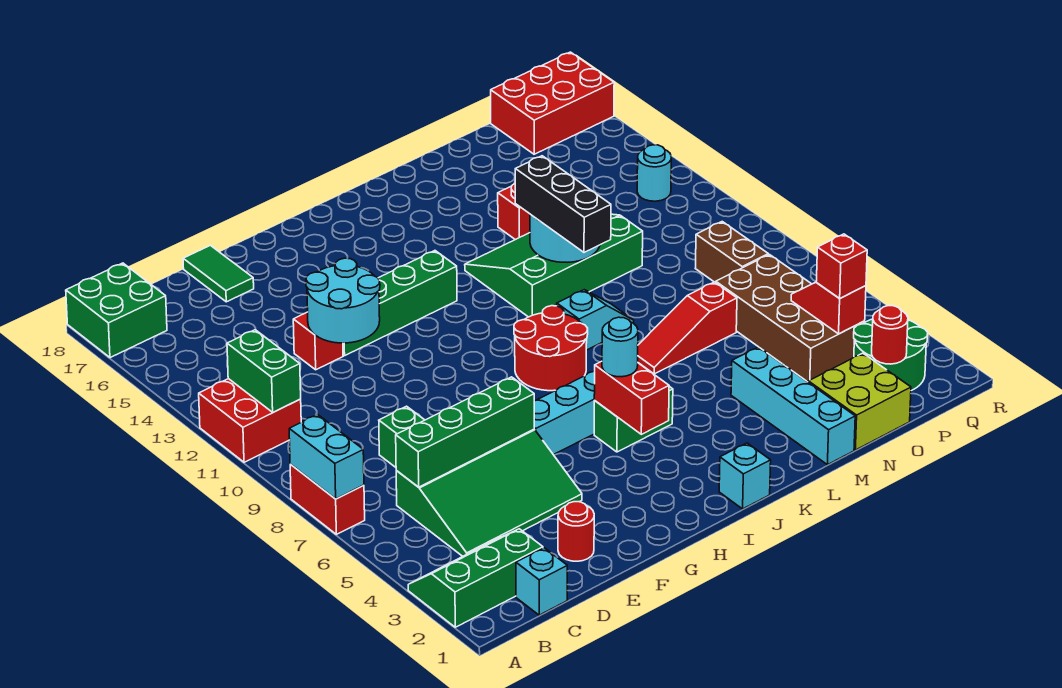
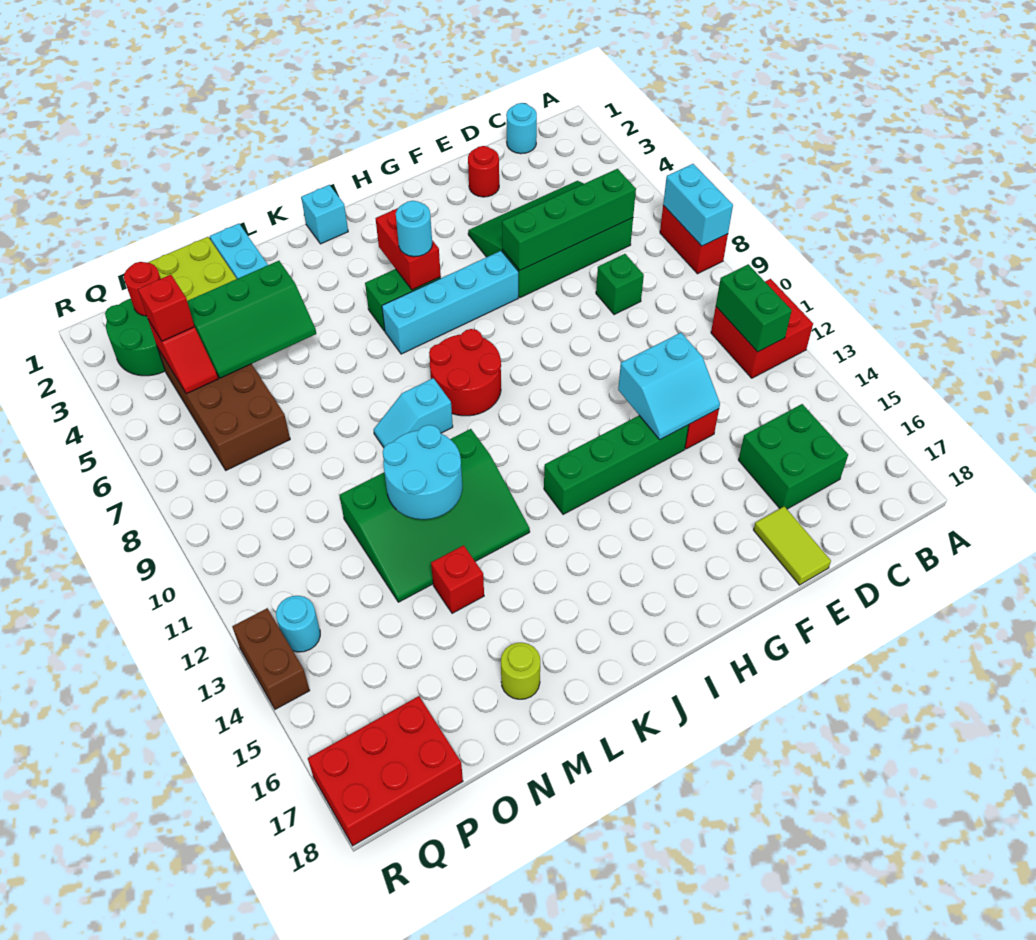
green 2x3 slope [408,529,543,627] -> green 2x3 slope moved to [187,261,316,378]
green 2x2 brick [66,263,167,358] -> green 2x2 brick moved to [739,404,848,509]
cyan 1x1 brick [516,548,567,615] -> cyan 1x1 round brick [506,103,537,154]
cyan 2x2 round brick [306,258,380,343] -> cyan 2x2 slope [618,333,720,439]
green 1x2 tile [183,245,254,302] -> lime 1x2 tile [754,506,831,585]
red 1x3 slope [638,282,737,374] -> none
black 1x3 brick [515,156,611,252] -> none
none -> lime 1x1 round brick [501,643,540,699]
brown 1x2 brick [695,222,768,283] -> brown 1x2 brick moved to [232,608,310,709]

